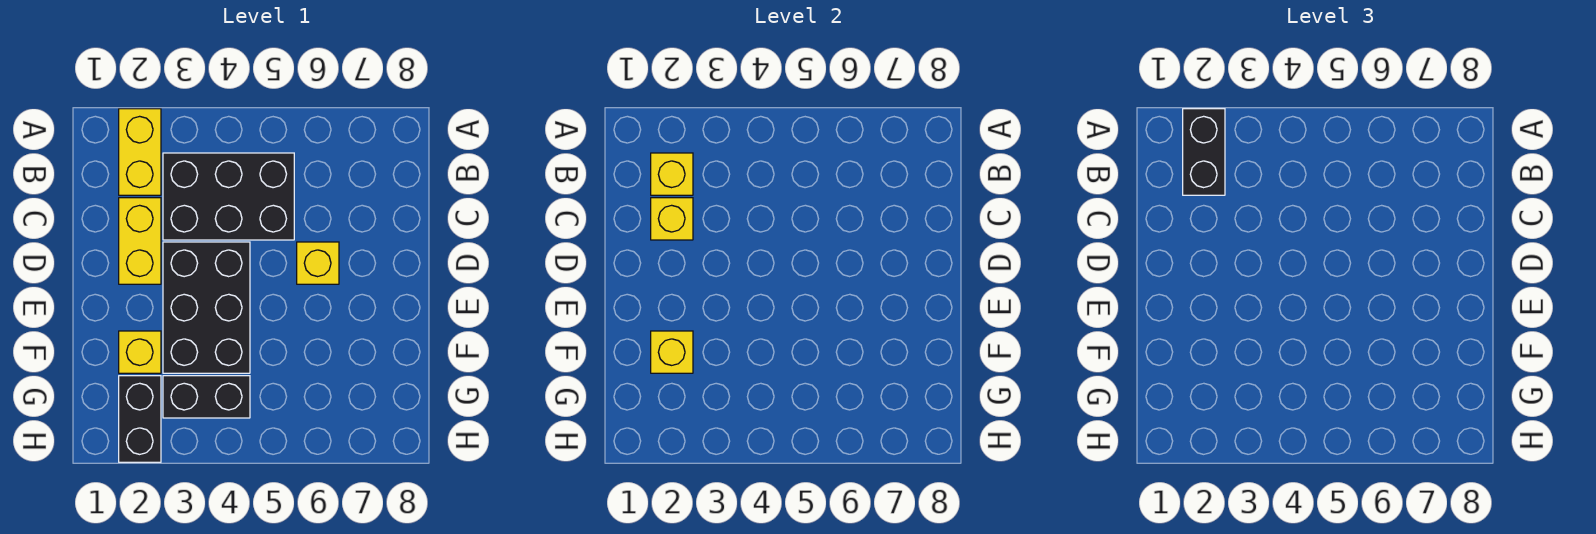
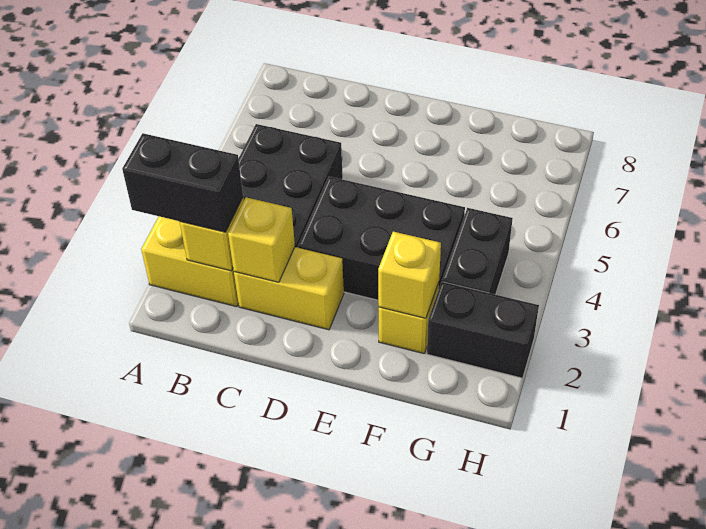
yellow 1x1 brick [297,242,339,284] -> none

